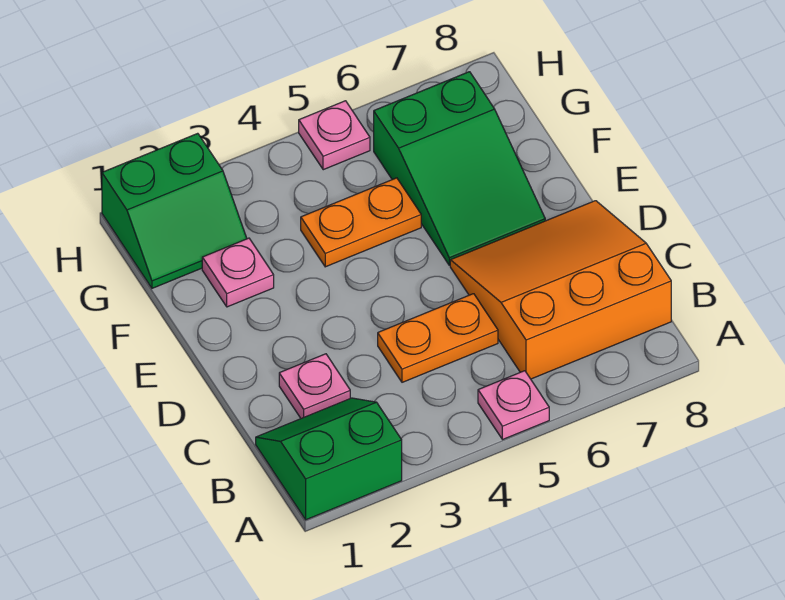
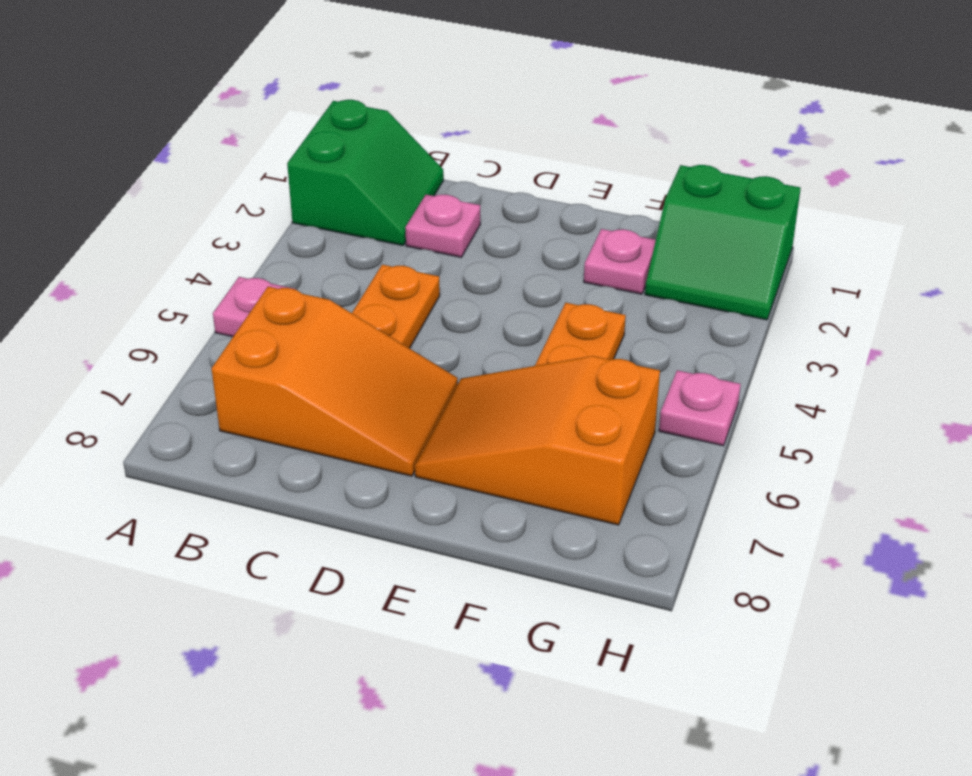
orange 3x3 slope [450,201,671,379] -> orange 2x3 slope [212,287,458,476]
green 2x3 slope [374,72,545,265] -> orange 2x3 slope [415,356,660,525]
green 2x2 slope [102,133,247,288] -> green 2x2 slope turned to [645,165,801,320]

